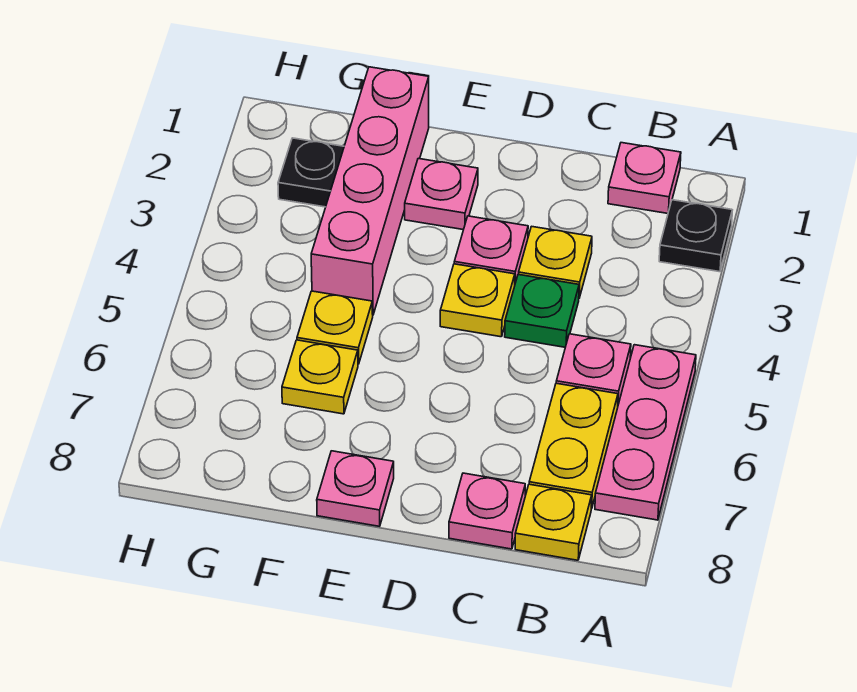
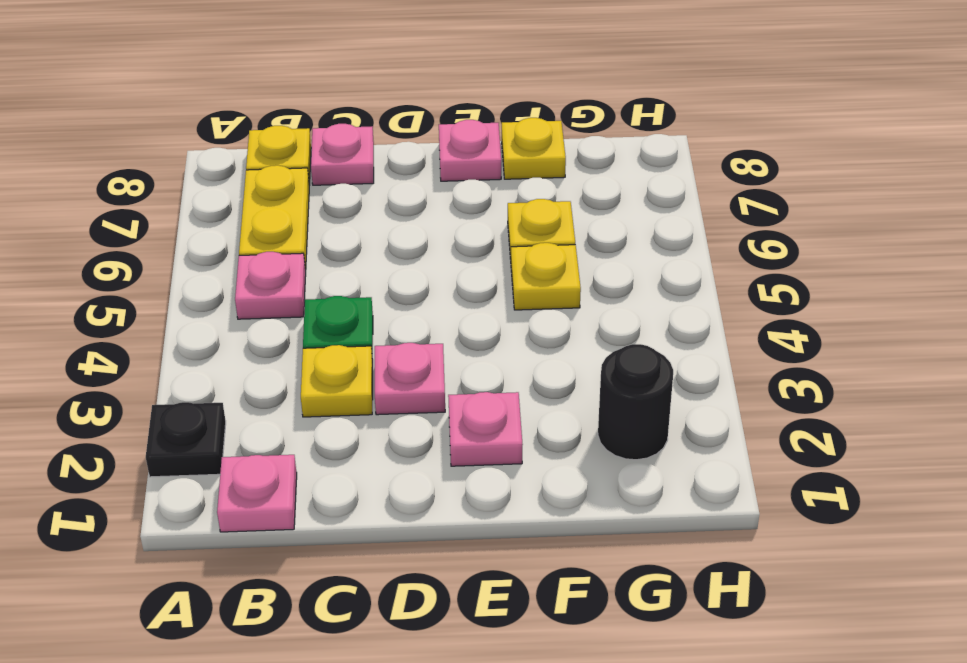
pink 1x3 plate [595,345,696,520] -> none
yellow 1x1 plate [440,264,515,337] -> yellow 1x1 plate moved to [502,118,566,179]
pink 1x4 brick [311,67,429,314] -> none
black 1x1 plate [278,138,344,207] -> black 1x1 round brick [598,344,673,460]

